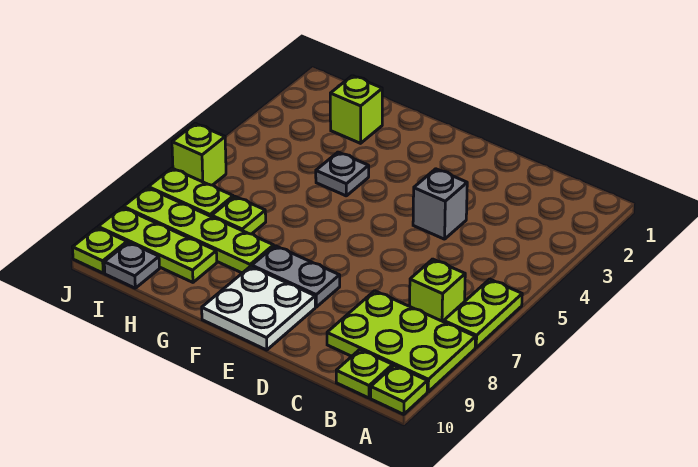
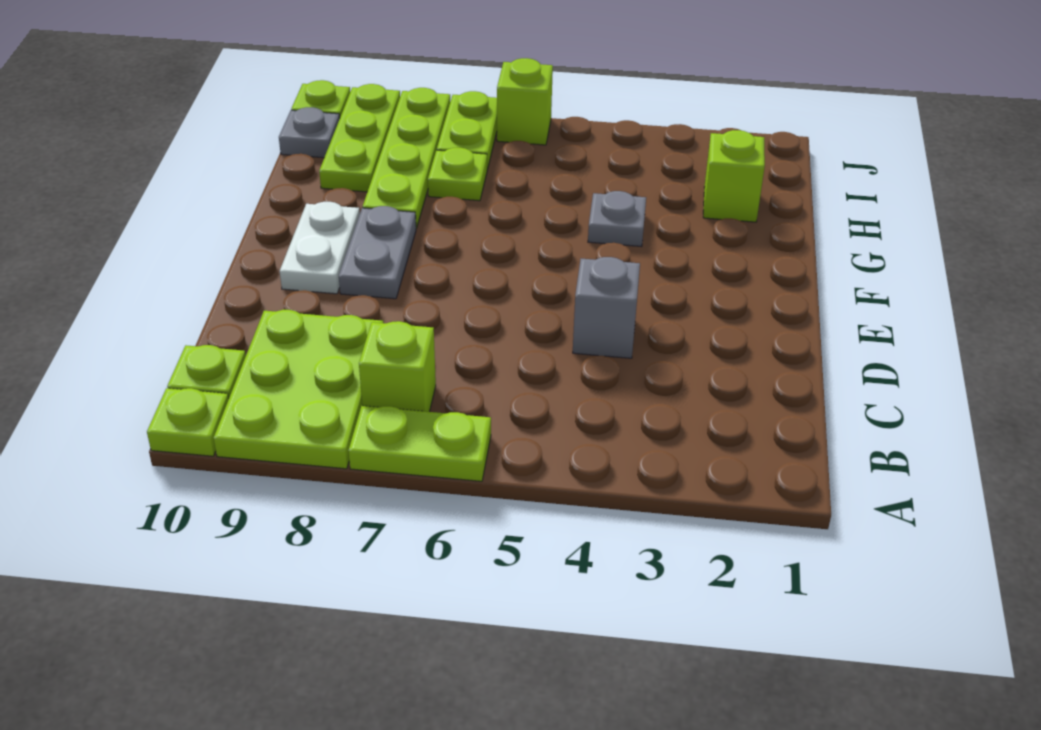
white 2x2 plate [202,266,315,350] -> white 1x2 plate [280,202,360,294]

